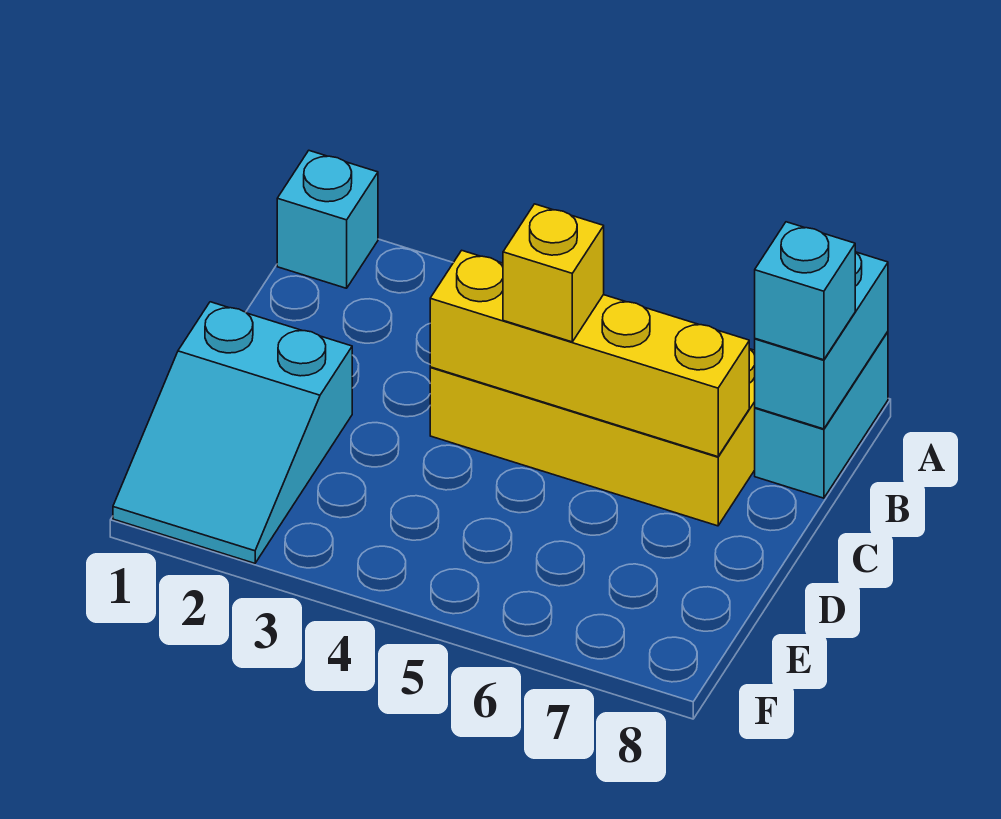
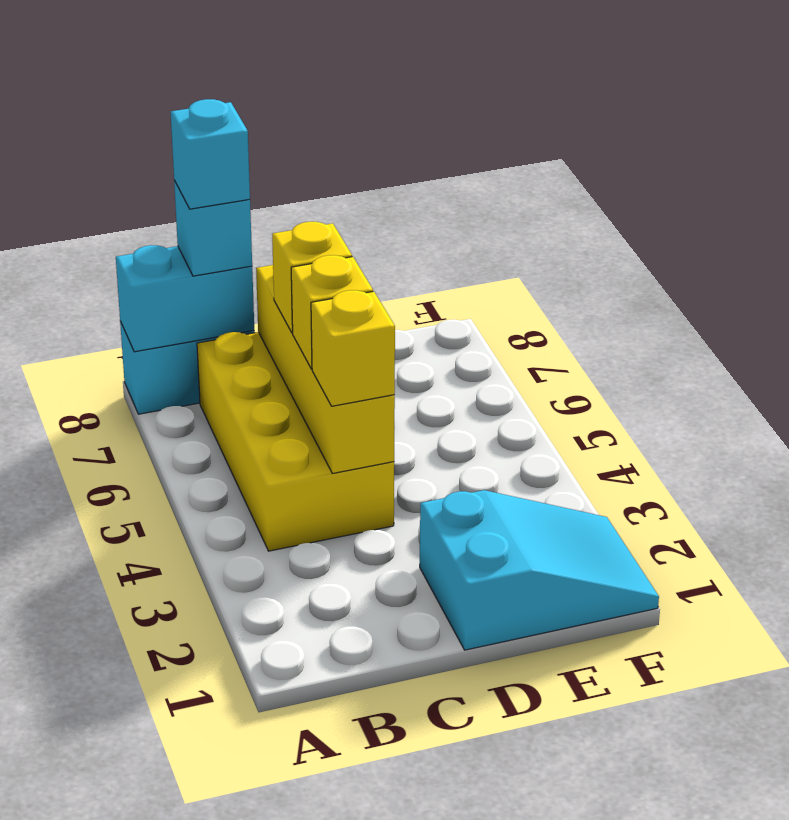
cyan 1x1 brick [277,151,378,288] -> cyan 1x1 brick moved to [171,99,250,209]
none -> yellow 1x1 brick [311,290,395,406]
none -> yellow 1x1 brick [272,222,352,333]

